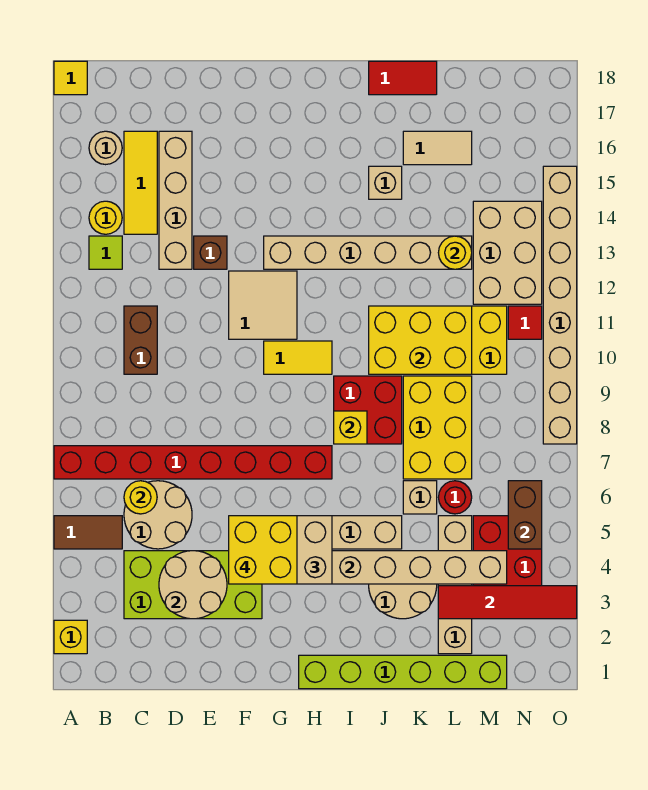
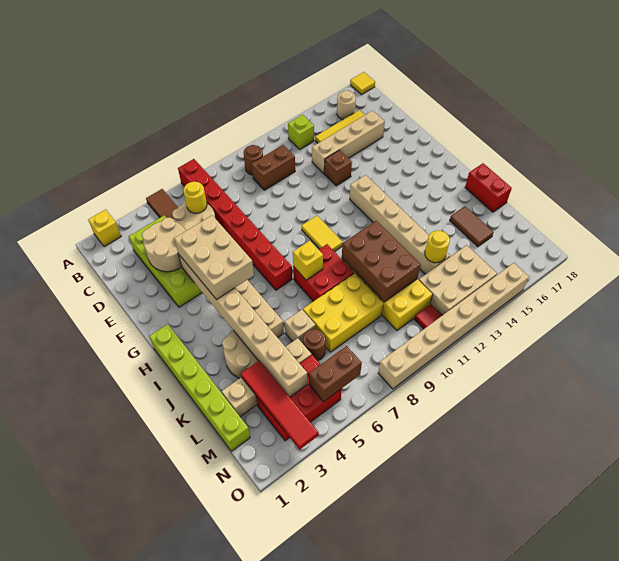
none -> brown 1x1 round brick [244,145,263,175]
lime 1x1 tile [89,236,122,269] -> lime 1x1 brick [288,115,314,149]
yellow 1x1 round brick [89,201,122,234] -> none
yellow 2x2 brick [229,516,297,584] -> none
tan 2x2 tile [229,271,297,339] -> none
yellow 2x3 brick [369,306,472,374] -> brown 2x3 brick [342,221,420,302]
tan 1x1 brick [369,166,402,199] -> none
red 1x2 tile [369,61,437,95] -> red 1x2 brick [465,163,512,212]
tan 1x2 tile [403,131,472,165] -> brown 1x2 tile [450,206,493,247]
red 1x1 round brick [438,481,472,514] -> brown 1x1 round brick [303,329,325,361]

